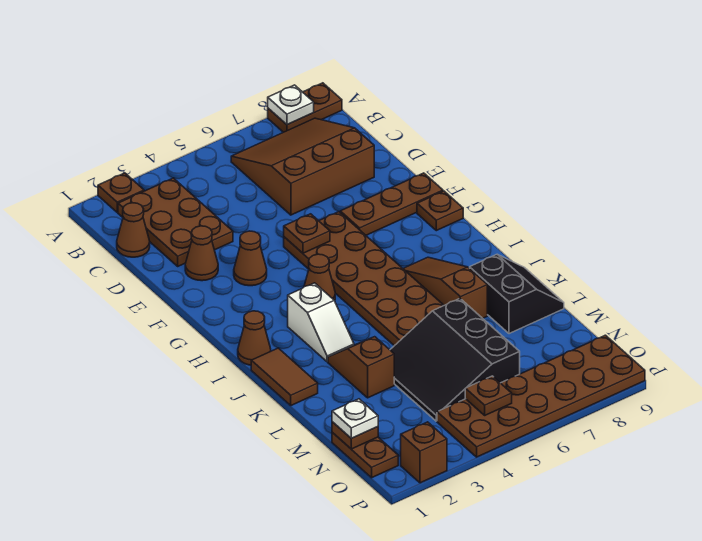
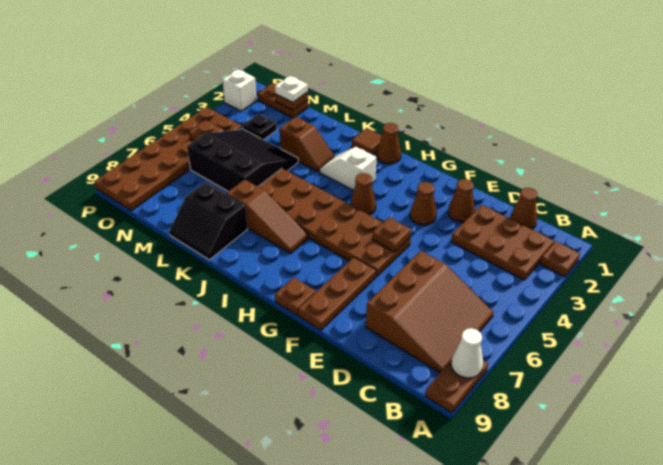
white 1x1 plate [268,85,314,125] -> white 1x1 cone [451,328,483,378]
brown 1x2 tile [251,348,318,405] -> brown 1x1 tile [352,128,382,155]
none -> black 1x1 plate [243,114,277,140]
brown 1x1 brick [401,422,447,483] -> white 1x1 brick [223,69,257,111]

